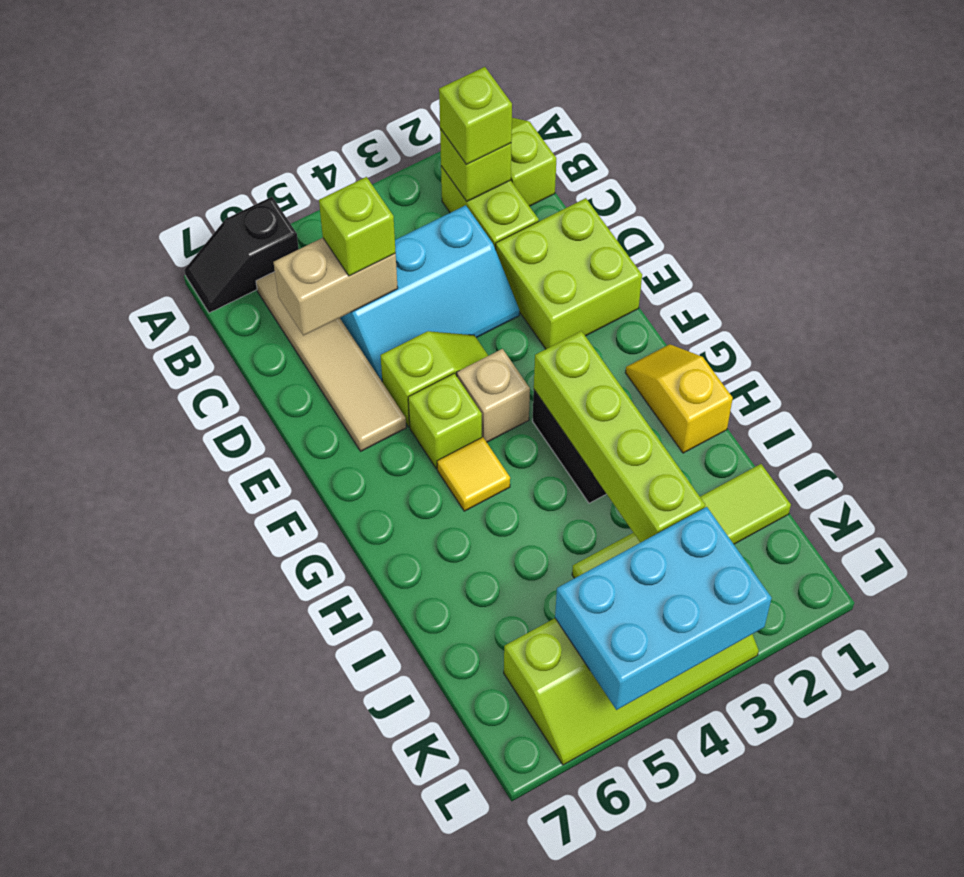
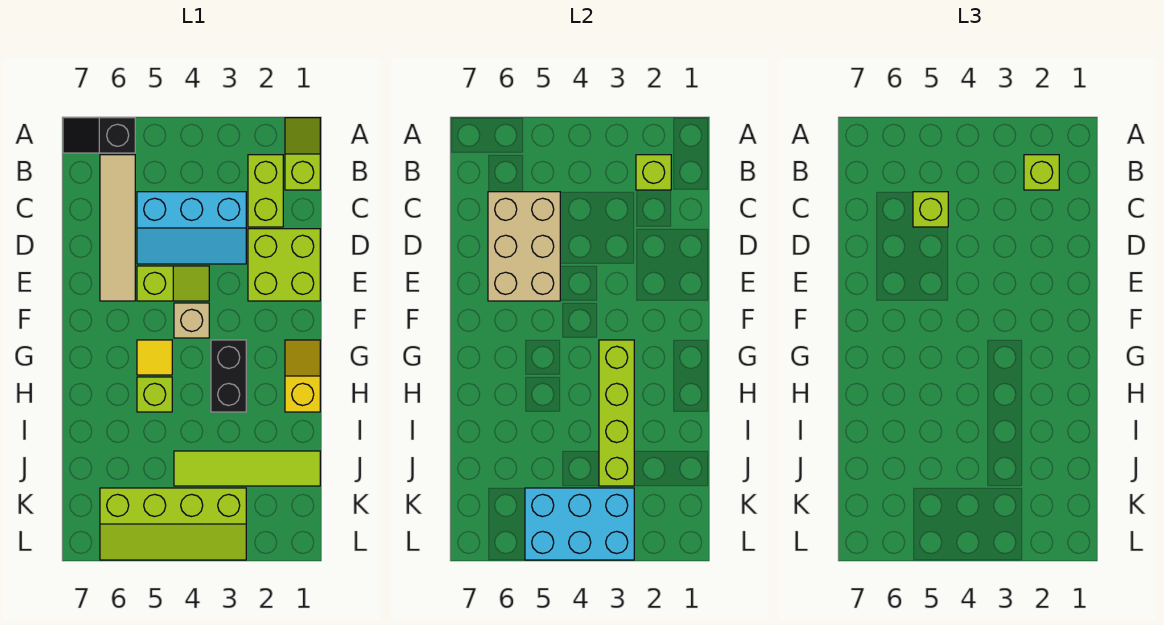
tan 1x2 brick [273,238,398,336] -> tan 2x3 brick [488,192,560,301]
lime 1x1 brick [408,373,482,469] -> lime 1x1 brick moved to [137,377,172,412]

